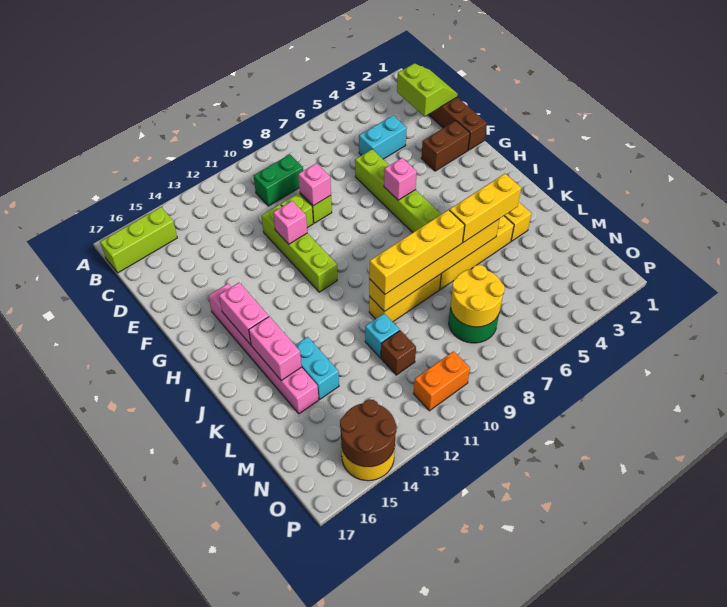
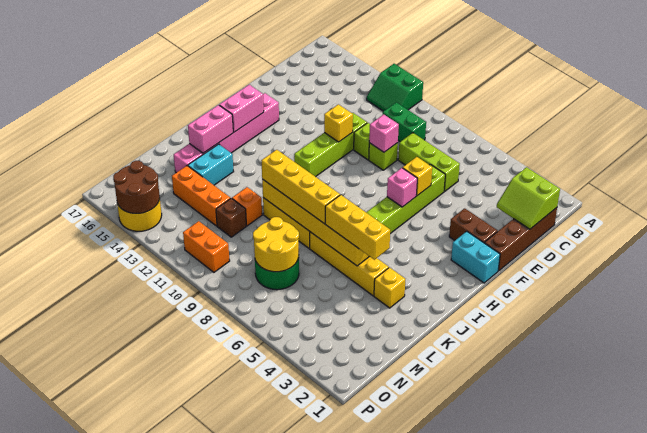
none -> green 2x2 slope [367,64,423,111]
lime 1x3 brick [100,207,177,273] -> lime 1x3 brick moved to [398,133,460,191]
lime 2x2 slope [397,63,458,117] -> lime 2x2 slope turned to [497,167,560,229]
cyan 1x2 brick [359,116,407,159] -> cyan 1x2 brick moved to [451,231,500,283]
none -> yellow 1x1 brick [403,157,432,196]
pink 1x1 brick [273,201,307,244] -> yellow 1x1 brick [324,104,353,142]
cyan 1x1 brick [365,314,400,358] -> orange 1x1 brick [232,187,262,226]
none -> orange 1x3 brick [172,166,231,226]

